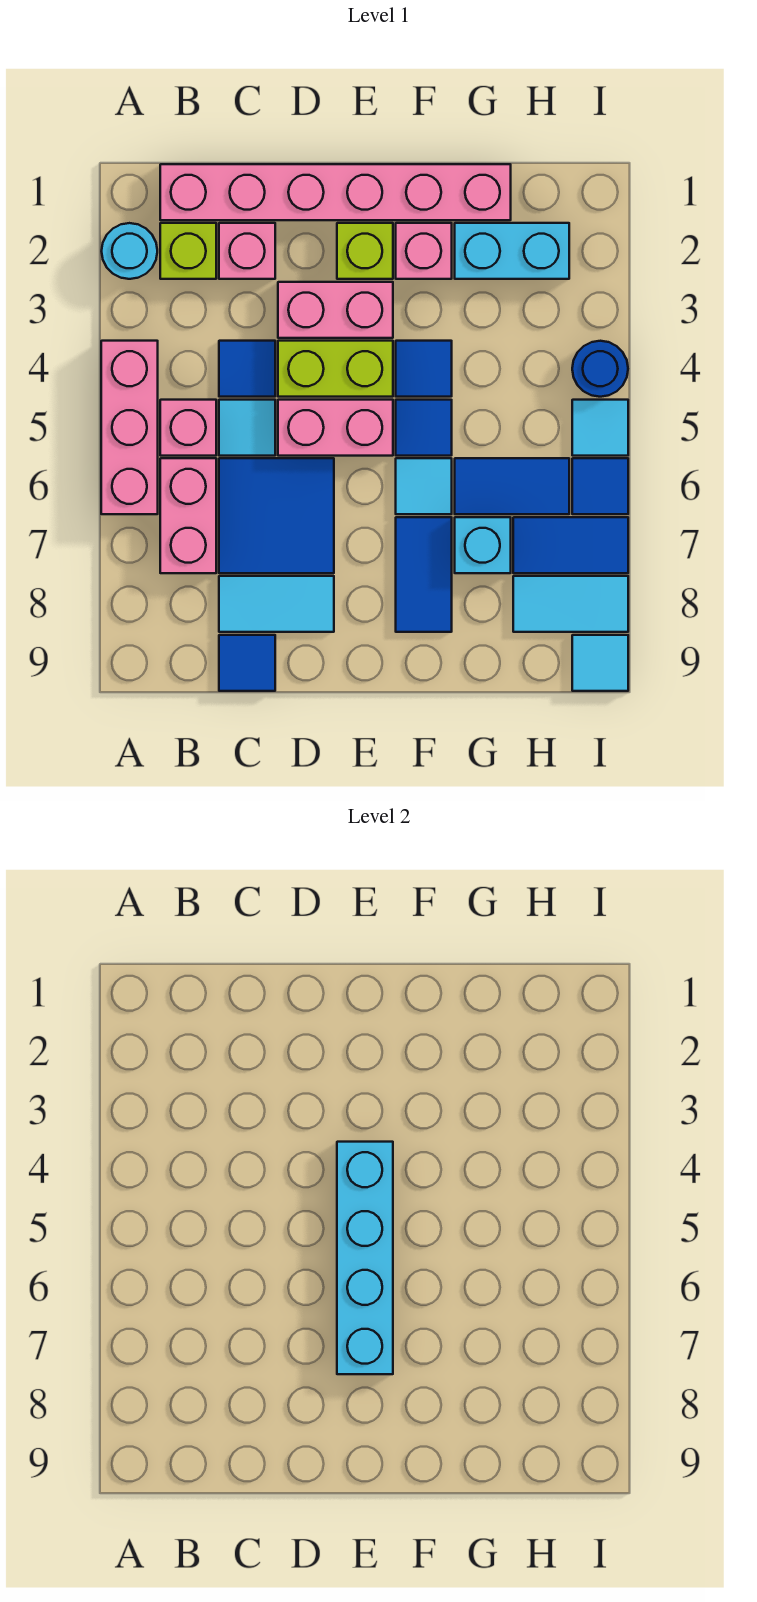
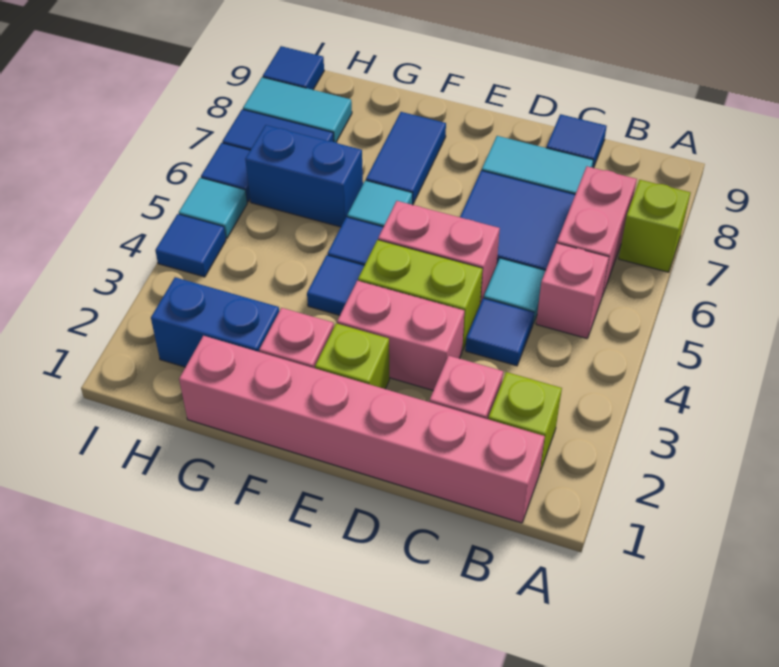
cyan 1x1 round brick [102,223,157,279] -> none
pink 1x3 brick [101,341,158,514] -> none
none -> lime 1x1 brick [619,180,690,272]
cyan 1x4 brick [337,1142,393,1374] -> none
cyan 1x2 brick [455,223,569,279] -> blue 1x2 brick [151,277,279,367]
blue 1x2 tile [455,458,569,514] -> blue 1x2 brick [245,125,363,227]
cyan 1x1 brick [455,517,511,573] -> none
blue 1x1 round brick [572,341,628,397] -> blue 1x1 tile [155,214,226,277]
cyan 1x1 tile [572,635,628,691] -> blue 1x1 tile [263,46,324,90]

